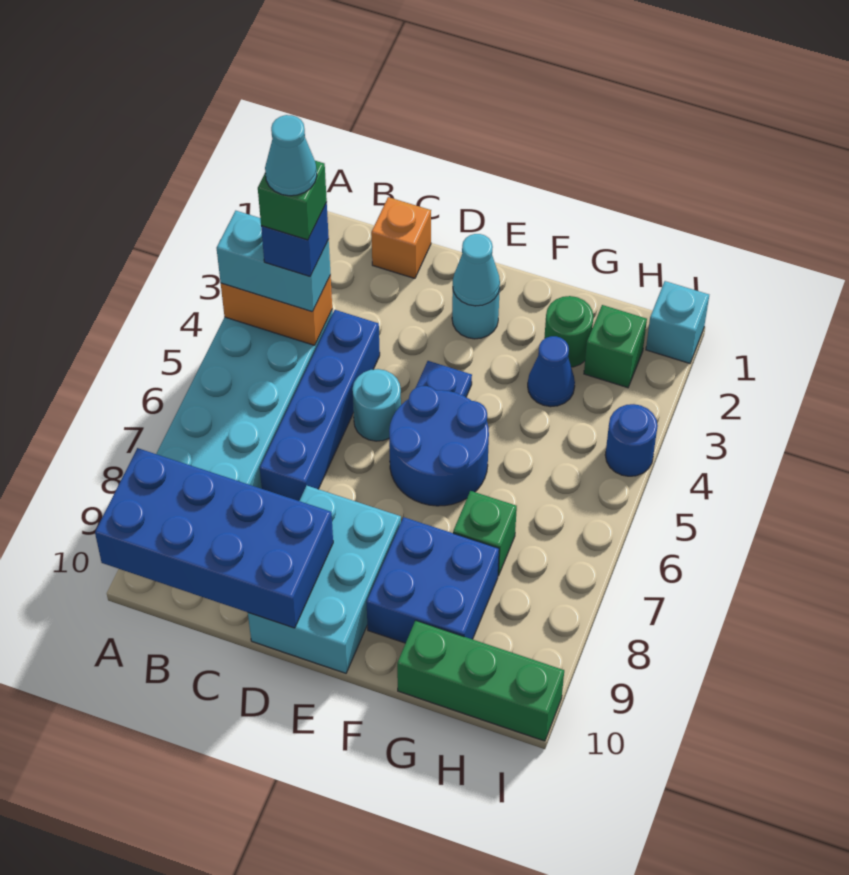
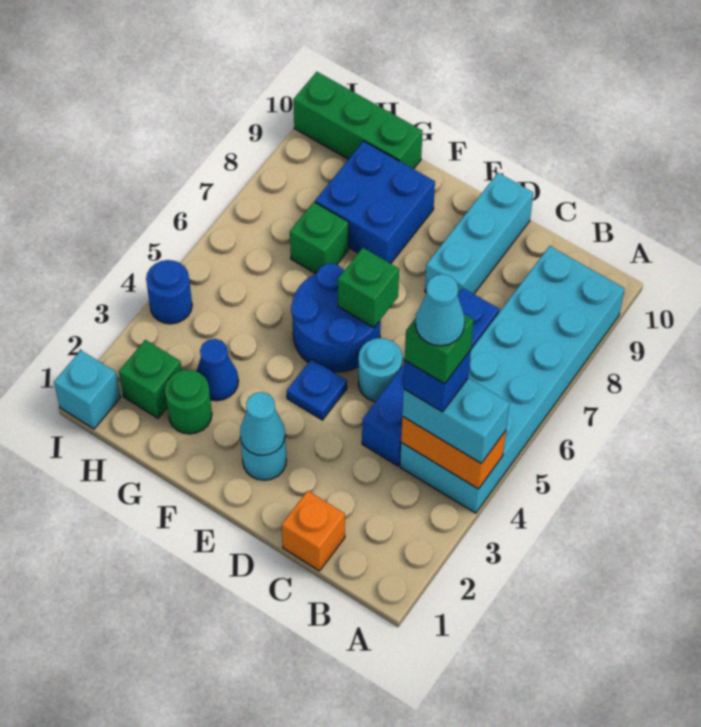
blue 2x4 brick [95,448,333,628] -> none
cyan 2x3 brick [248,486,401,673] -> cyan 1x3 brick [425,173,533,294]
none -> green 1x1 brick [338,248,399,327]

